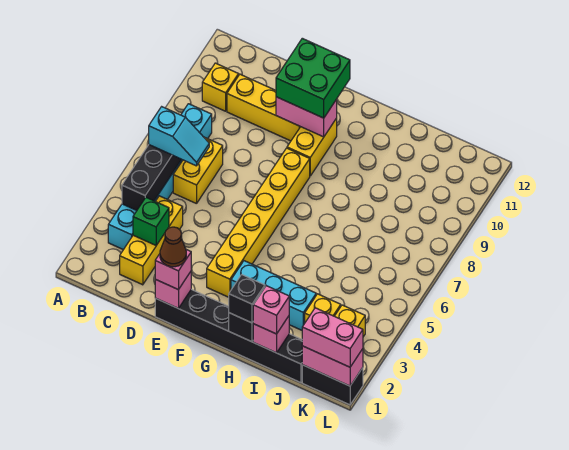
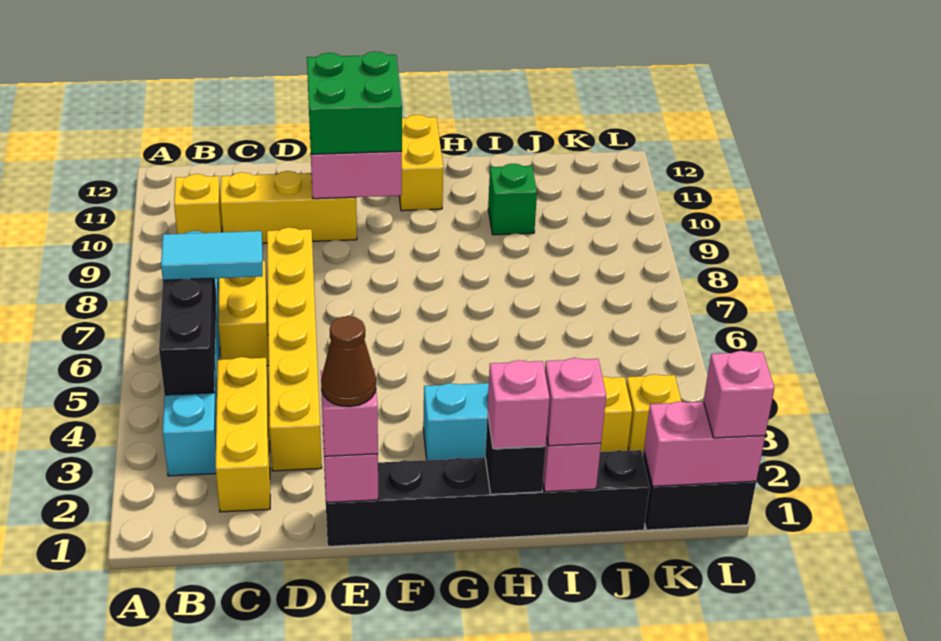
cyan 1x2 slope [149,107,209,166] -> cyan 1x2 tile [161,231,263,280]
green 1x1 brick [133,198,169,245] -> green 1x1 brick moved to [488,163,537,235]
yellow 1x6 brick [207,148,310,297] -> yellow 1x6 brick moved to [267,227,322,471]
yellow 1x2 brick [287,118,337,176] -> yellow 1x2 brick moved to [399,115,443,211]
black 1x1 brick [229,274,265,323] -> pink 1x1 brick [488,360,550,448]
pink 1x2 brick [302,308,363,367] -> pink 1x1 brick [703,351,774,438]

